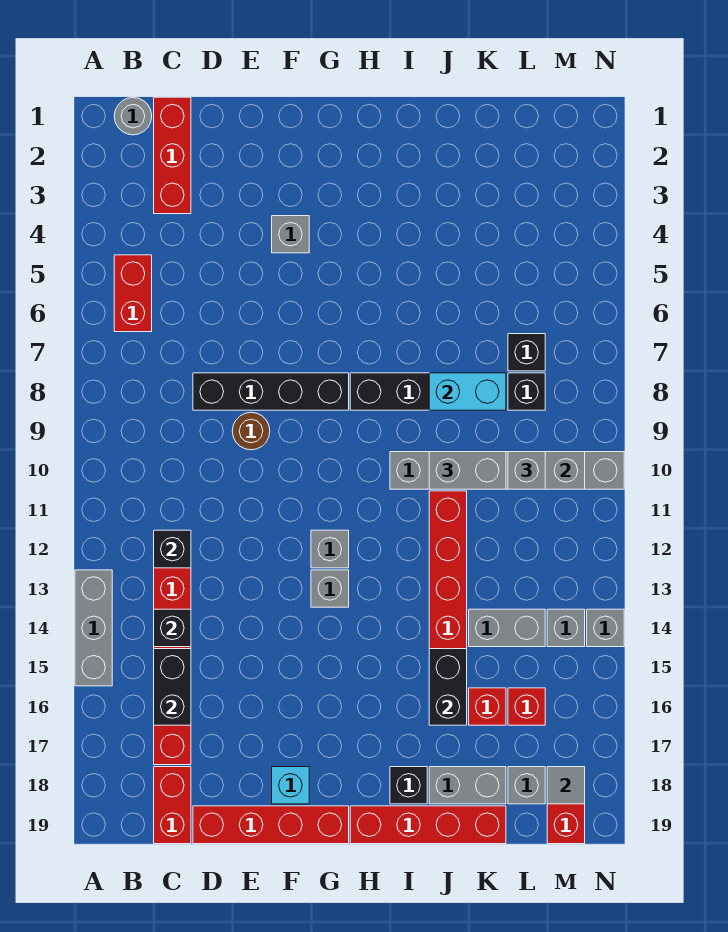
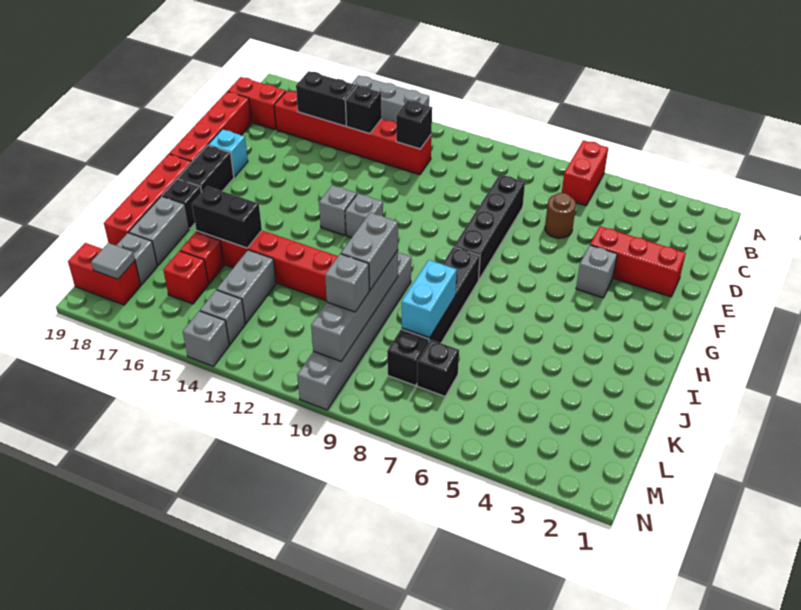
grey 1x1 round brick [114,98,152,135] -> none
red 1x2 brick [114,255,152,332] -> red 1x2 brick turned to [562,140,608,206]
red 1x3 brick [154,97,191,214] -> red 1x3 brick moved to [590,226,686,297]
brown 1x1 round brick [232,412,270,450] -> brown 1x1 round brick moved to [545,193,576,238]
none -> black 1x2 brick [178,145,234,192]

